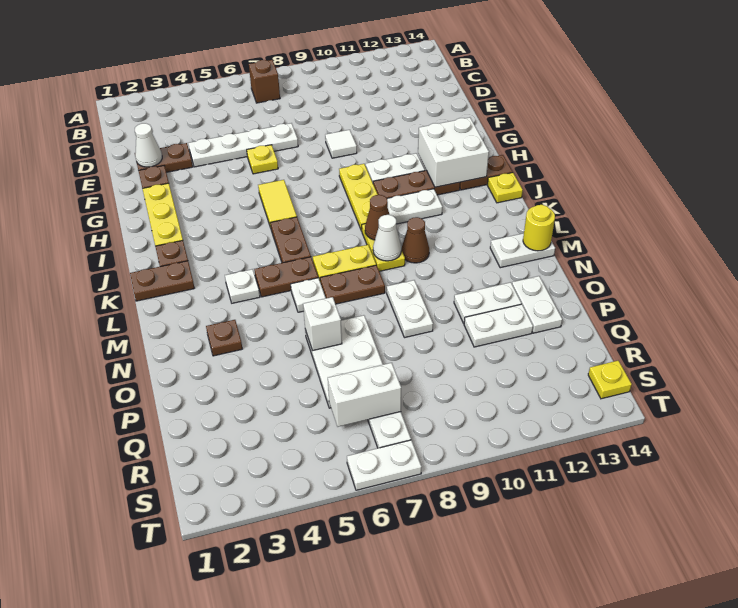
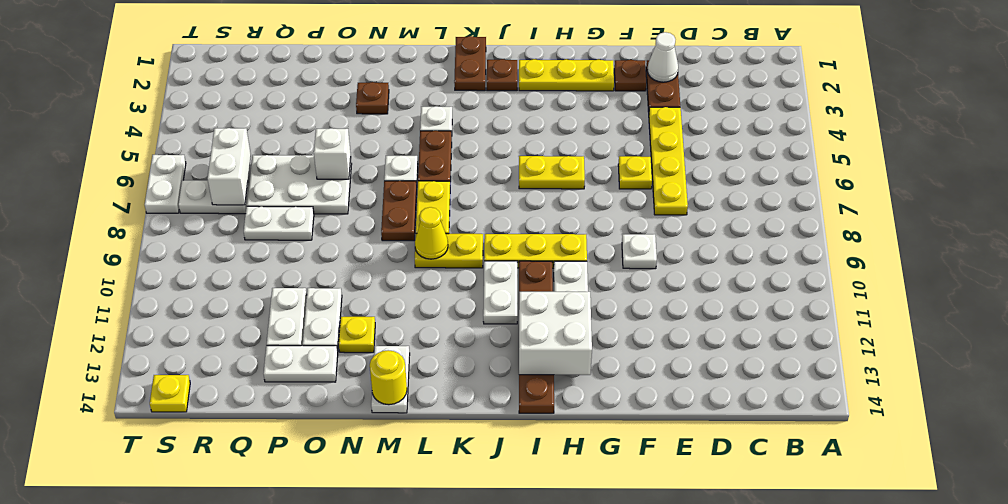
brown 1x1 brick [249,60,280,103] -> none
white 1x4 plate [188,123,298,167] -> yellow 1x4 plate [649,107,688,215]
white 1x1 tile [325,130,357,158] -> white 1x1 plate [622,234,657,269]
yellow 1x2 tile [258,180,297,228] -> yellow 1x2 plate [519,156,585,189]
brown 1x2 plate [270,217,311,263] -> none
yellow 1x1 plate [487,173,523,203] -> yellow 1x1 plate moved to [339,317,375,353]
brown 1x1 cone [365,195,389,240] -> none
white 1x1 cone [373,215,401,261] -> yellow 1x1 cone [415,207,448,259]
brown 1x1 cone [401,217,429,263] -> none
white 1x2 plate [387,280,433,338] -> white 1x2 plate moved to [244,206,314,240]

